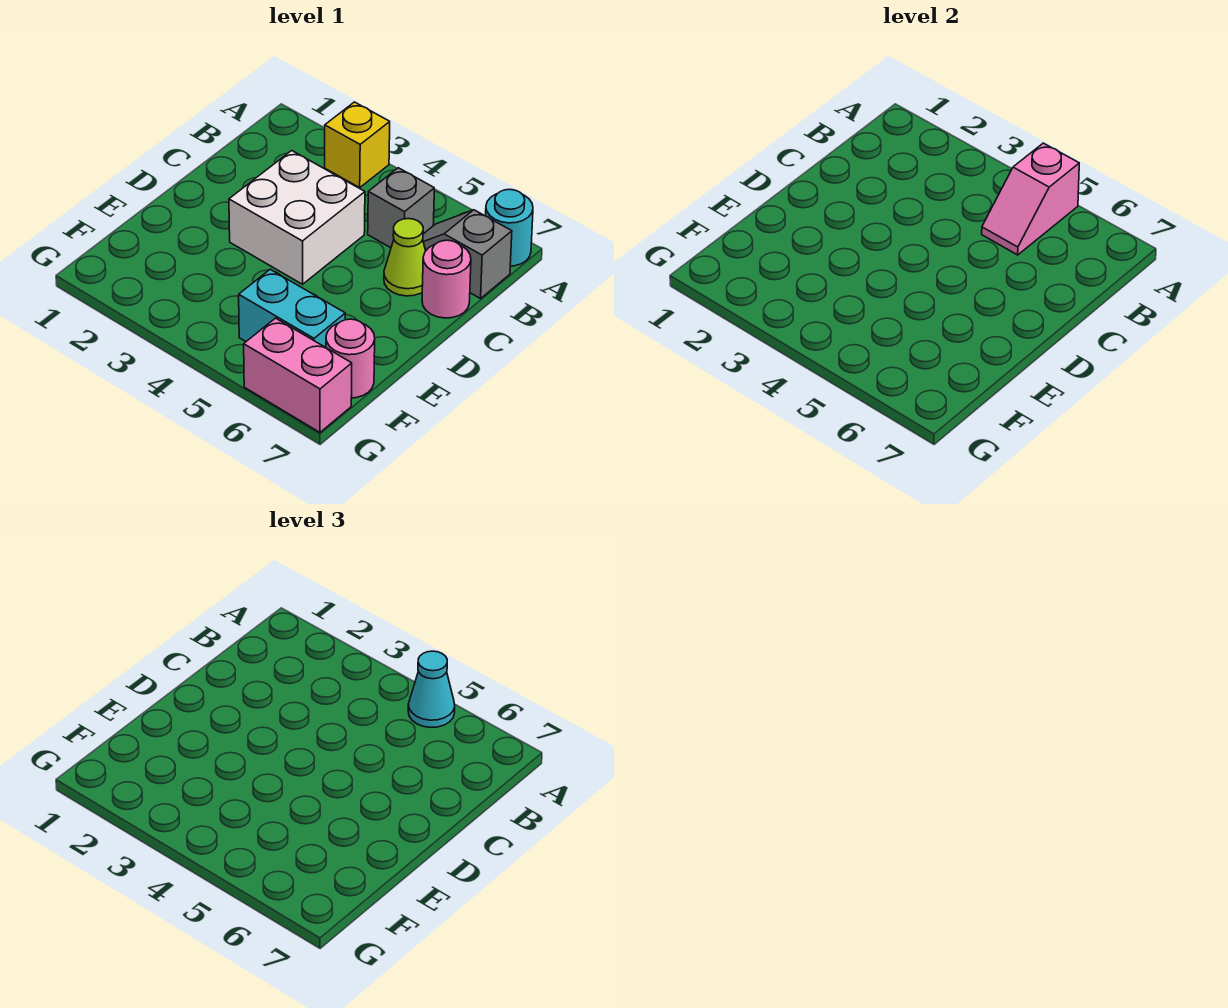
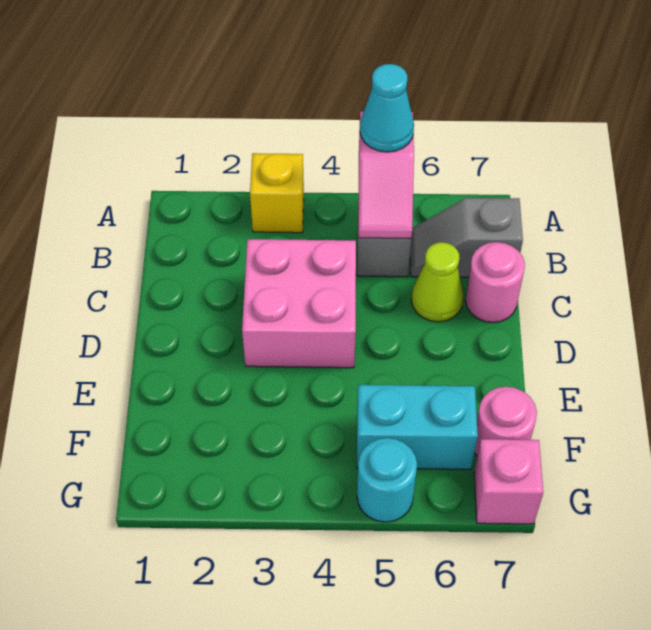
cyan 1x1 round brick [486,189,533,266] -> cyan 1x1 round brick moved to [357,438,417,522]
white 2x2 brick [229,151,365,284] -> pink 2x2 brick [242,239,356,368]
pink 1x2 brick [244,318,352,432] -> pink 1x1 brick [474,439,543,524]

